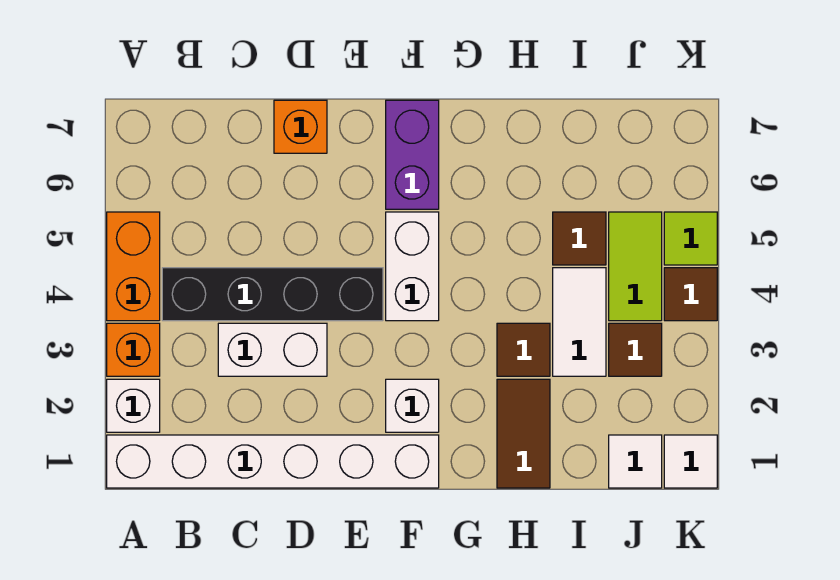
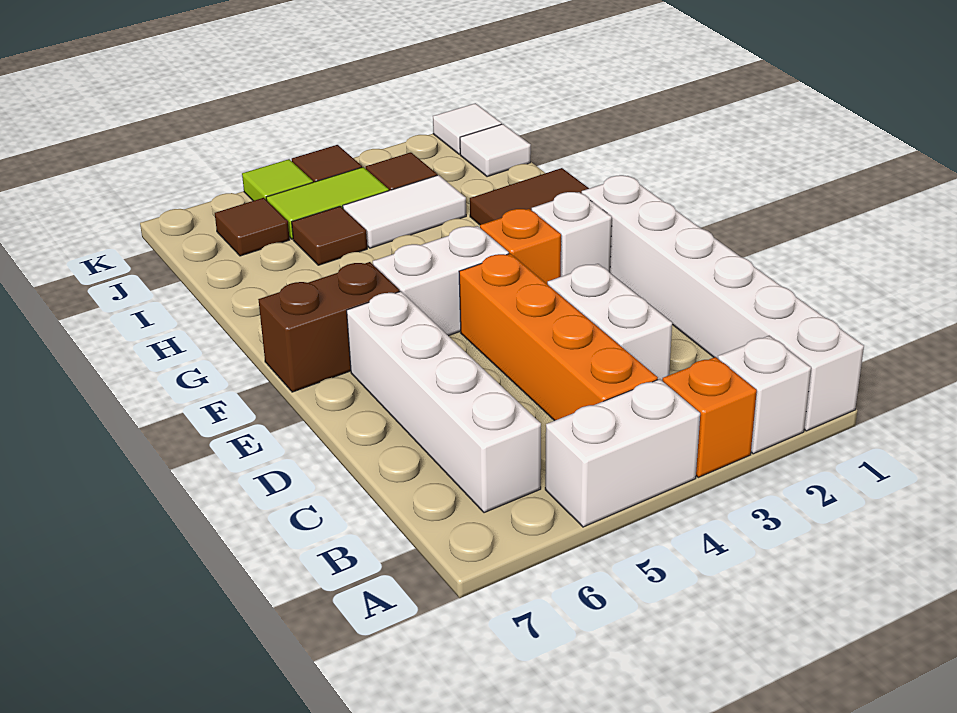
orange 1x2 brick [107,212,160,321] -> white 1x2 brick [545,379,700,527]
black 1x4 brick [162,268,383,321] -> orange 1x4 brick [459,254,658,421]
none -> white 1x4 brick [347,291,541,513]
orange 1x1 brick [274,100,327,153] -> orange 1x1 brick moved to [480,209,561,284]
purple 1x2 brick [386,100,439,209] -> brown 1x2 brick [258,262,400,392]
brown 1x1 tile [497,323,550,376] -> brown 1x1 tile moved to [215,198,290,256]

